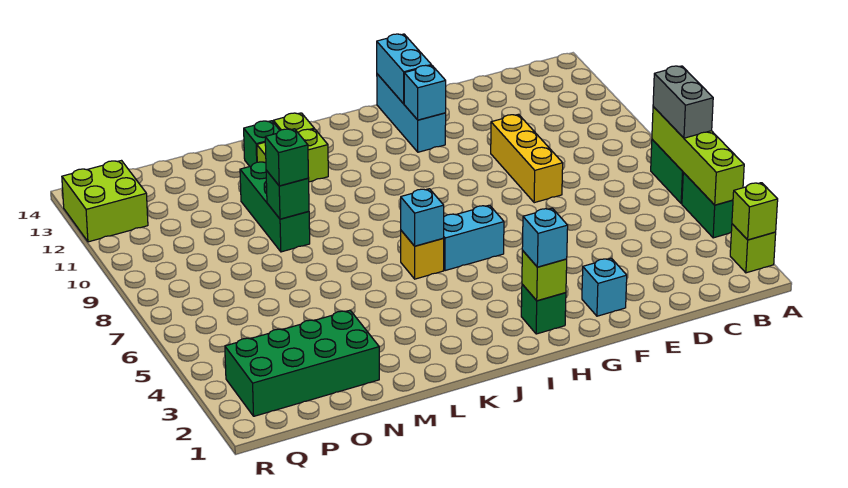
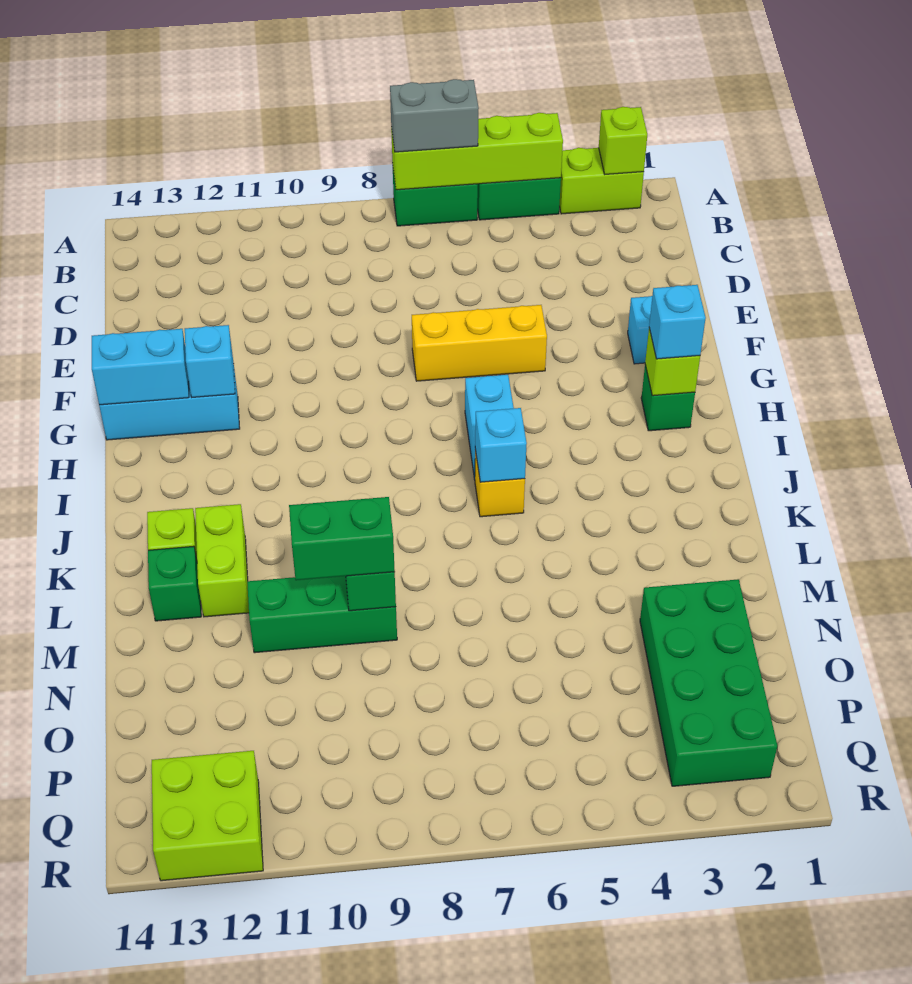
lime 1x1 brick [730,224,776,273] -> lime 1x2 brick [559,148,644,214]
yellow 1x3 brick [491,114,563,203] -> yellow 1x3 brick moved to [412,305,547,381]
green 1x1 brick [265,129,309,186] -> green 1x2 brick [289,497,395,580]

